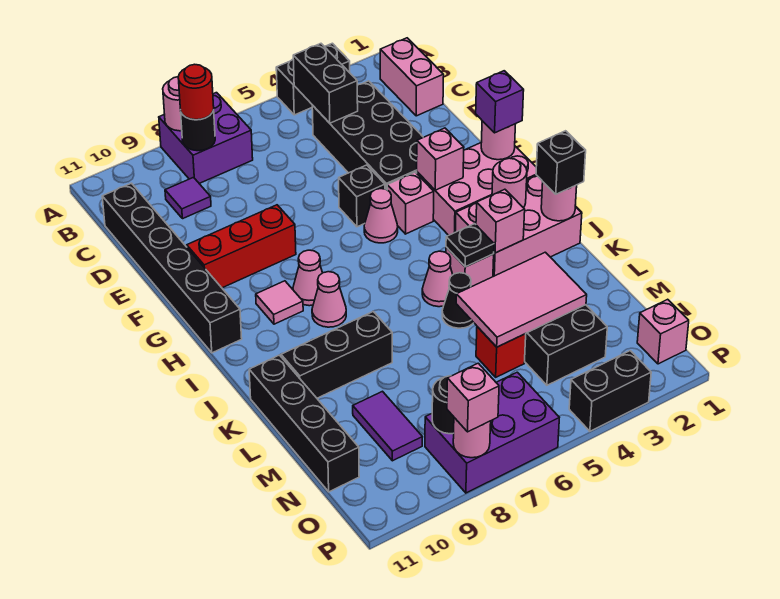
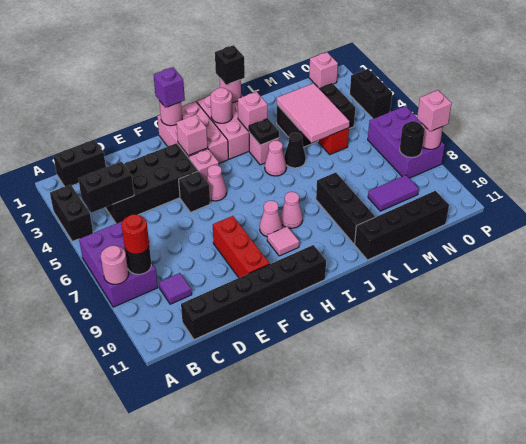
purple 2x2 brick [159,93,253,183] -> purple 2x3 brick [79,222,158,307]
pink 1x2 brick [380,38,444,116] -> black 1x2 brick [53,140,106,187]

